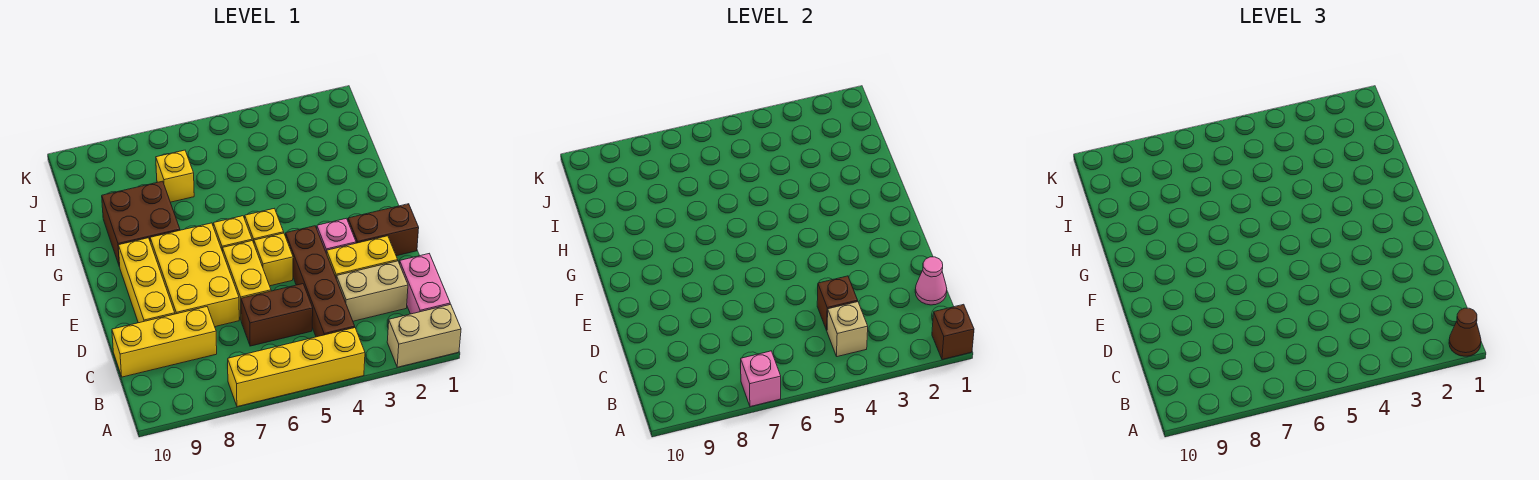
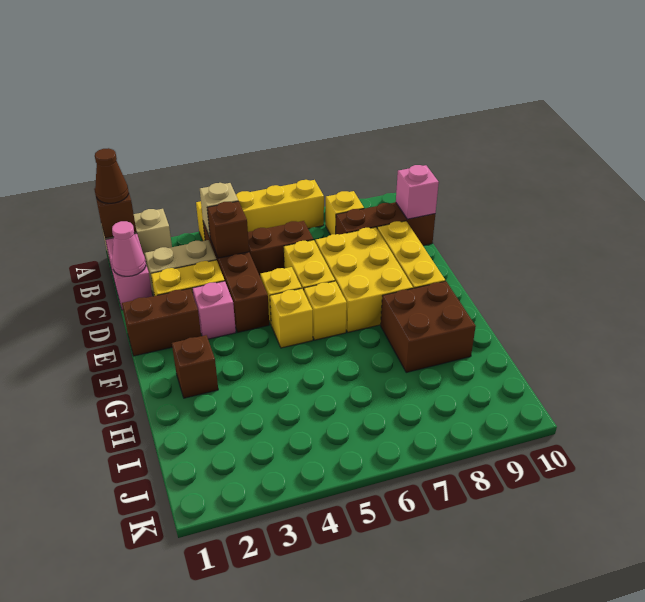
pink 1x1 brick [741,351,781,407] -> pink 1x1 brick moved to [396,165,439,219]
yellow 1x3 brick [112,307,217,377] -> brown 1x3 brick [336,202,435,246]
none -> brown 1x1 brick [172,335,218,398]
yellow 1x1 brick [156,150,194,202] -> yellow 1x1 brick moved to [325,191,364,235]

